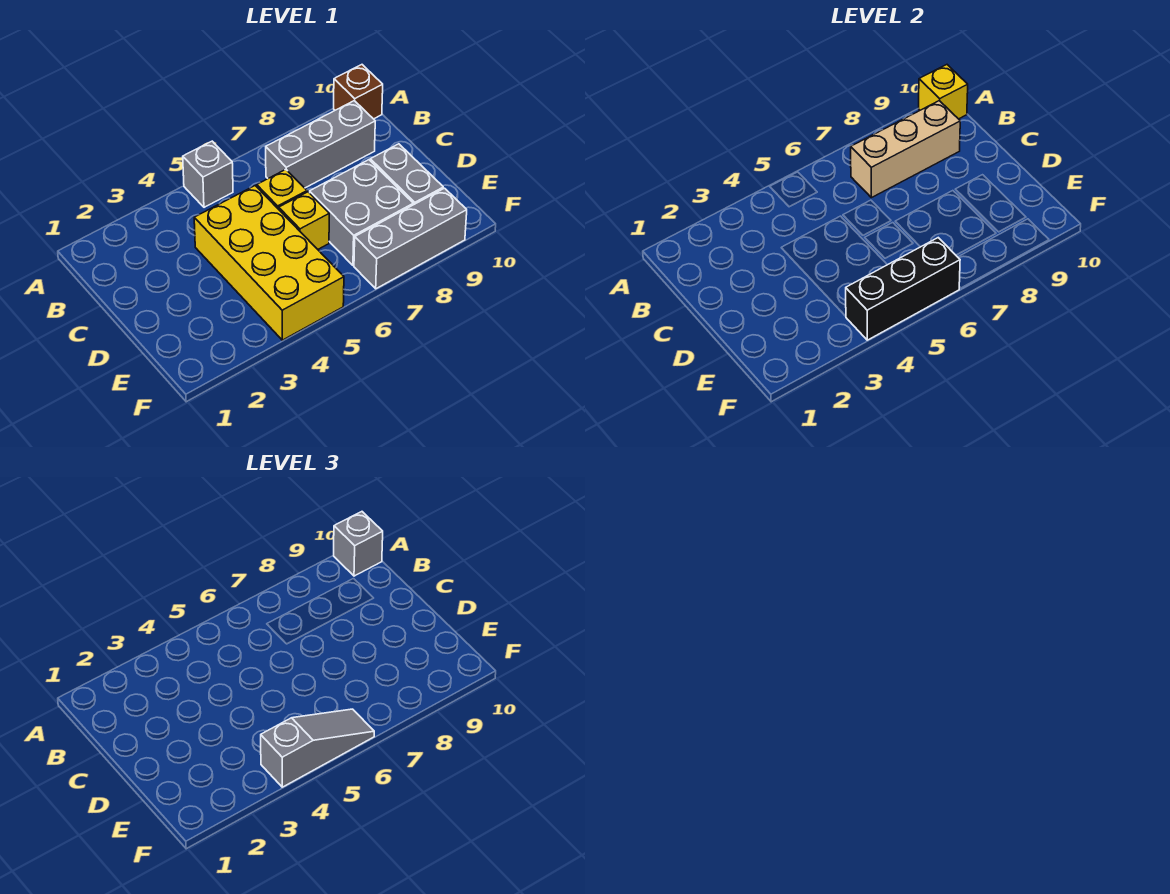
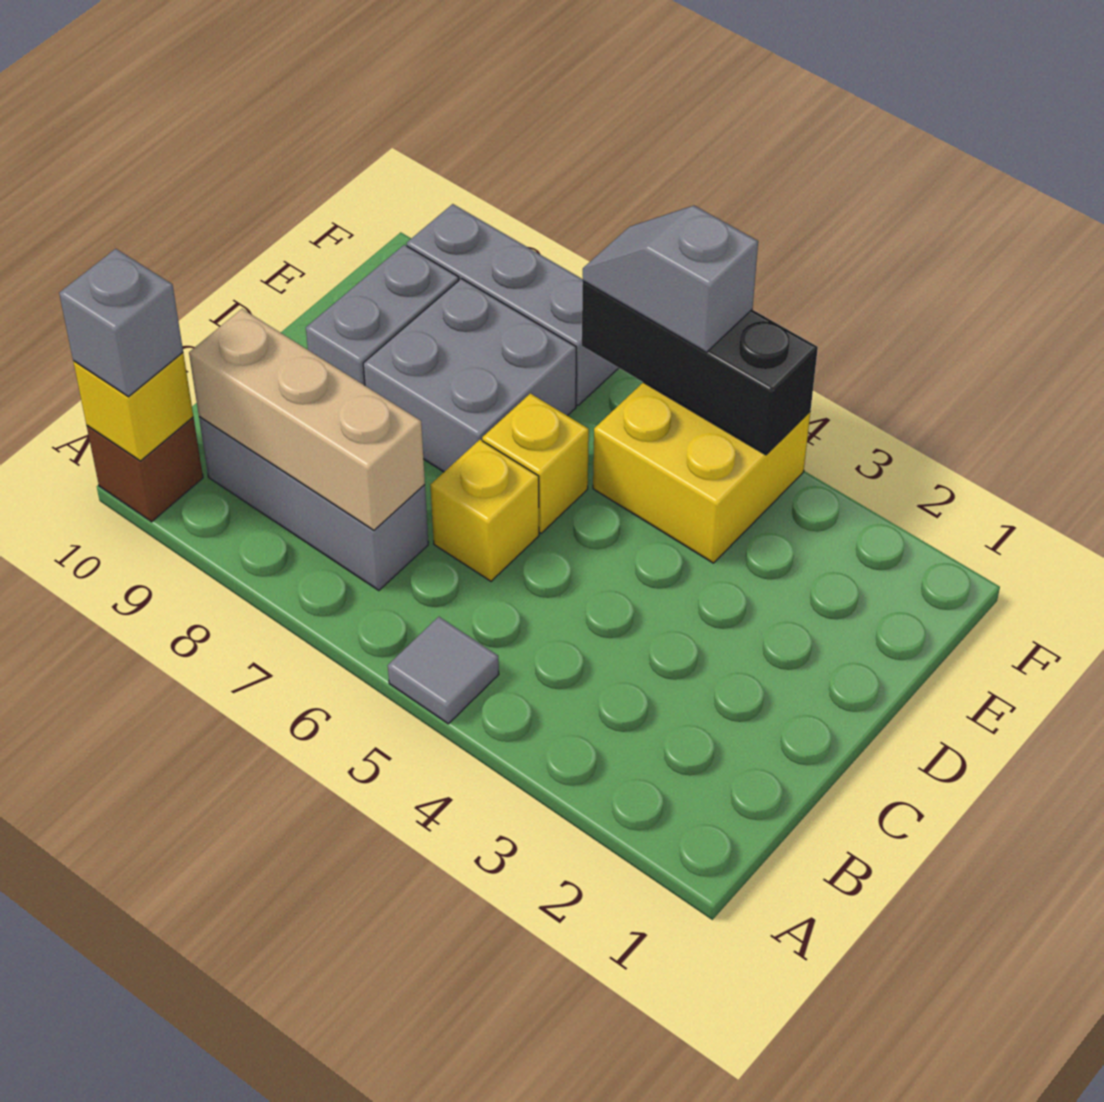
grey 1x1 brick [183,141,233,207] -> grey 1x1 tile [388,617,499,724]
yellow 2x4 brick [194,186,344,340] -> yellow 2x2 brick [593,382,810,563]
grey 1x3 slope [261,709,374,787] -> grey 1x2 slope [583,206,758,352]

